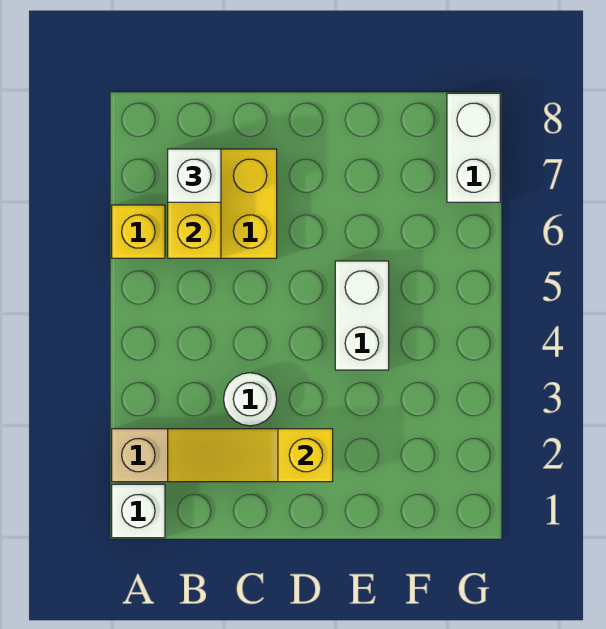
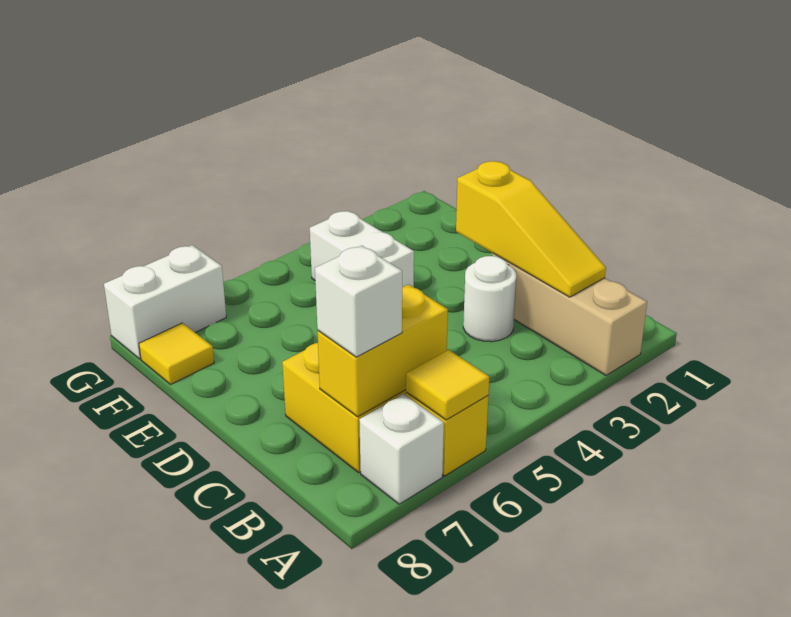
white 1x1 brick [112,484,165,538] -> white 1x1 brick moved to [359,394,444,504]
none -> yellow 1x1 tile [406,350,489,420]
white 1x2 brick [335,261,389,370] -> white 1x2 brick turned to [310,211,414,287]
none -> yellow 1x1 tile [139,323,214,384]

